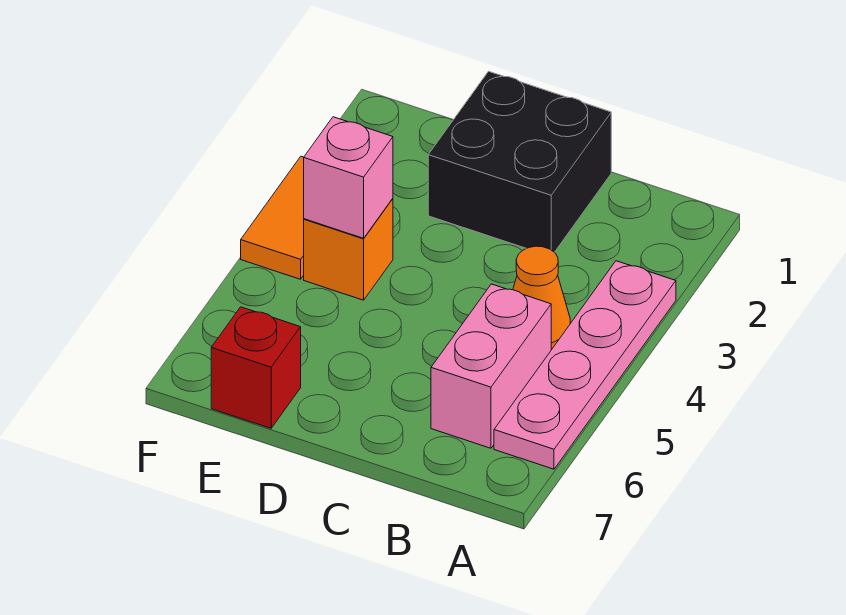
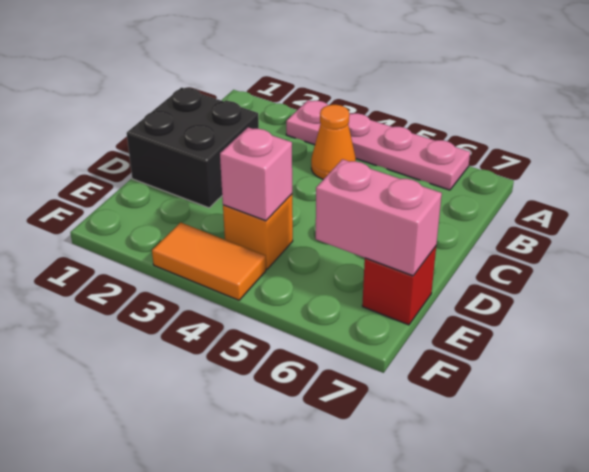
pink 1x2 brick [431,284,551,448] -> pink 1x2 brick moved to [316,159,442,276]

